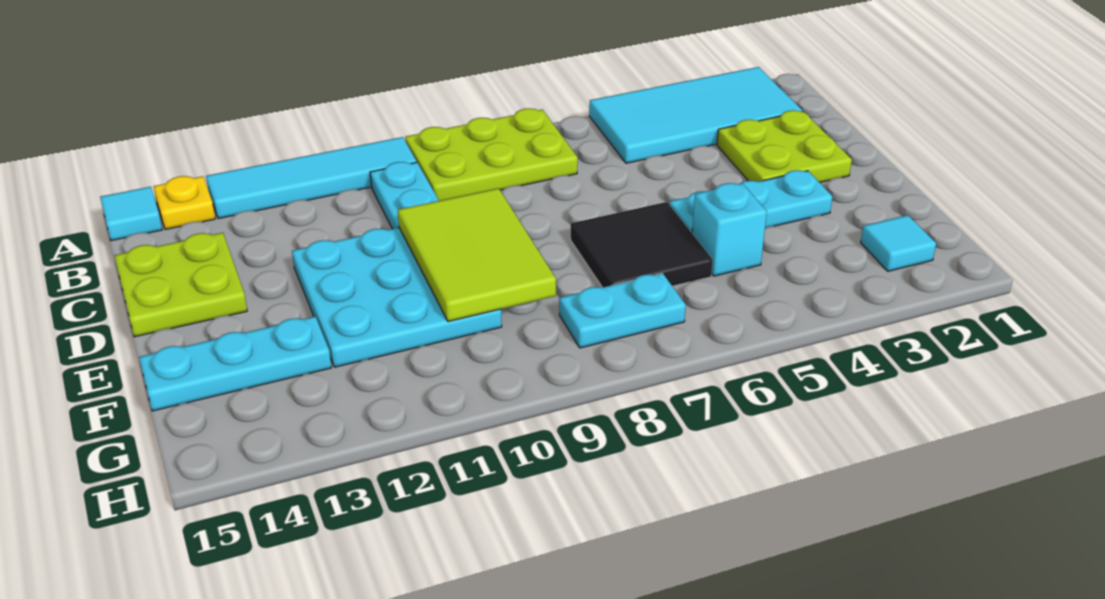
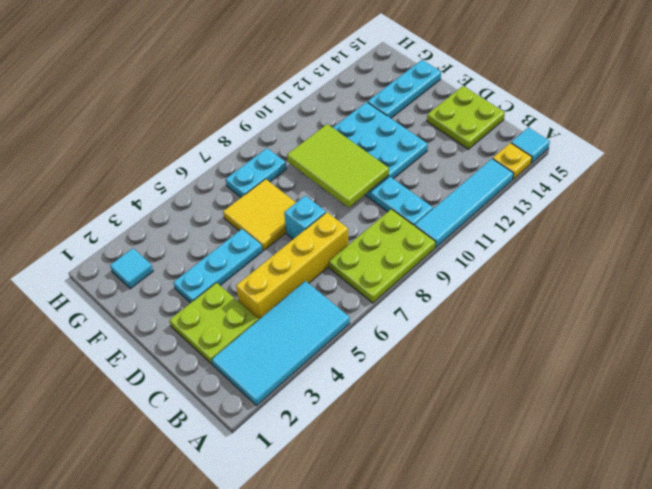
none -> yellow 1x4 brick [236,212,348,320]
black 2x2 tile [571,202,713,287] -> yellow 2x2 tile [223,179,296,251]
cyan 1x1 brick [692,183,767,276] -> cyan 1x1 brick moved to [284,196,326,239]

